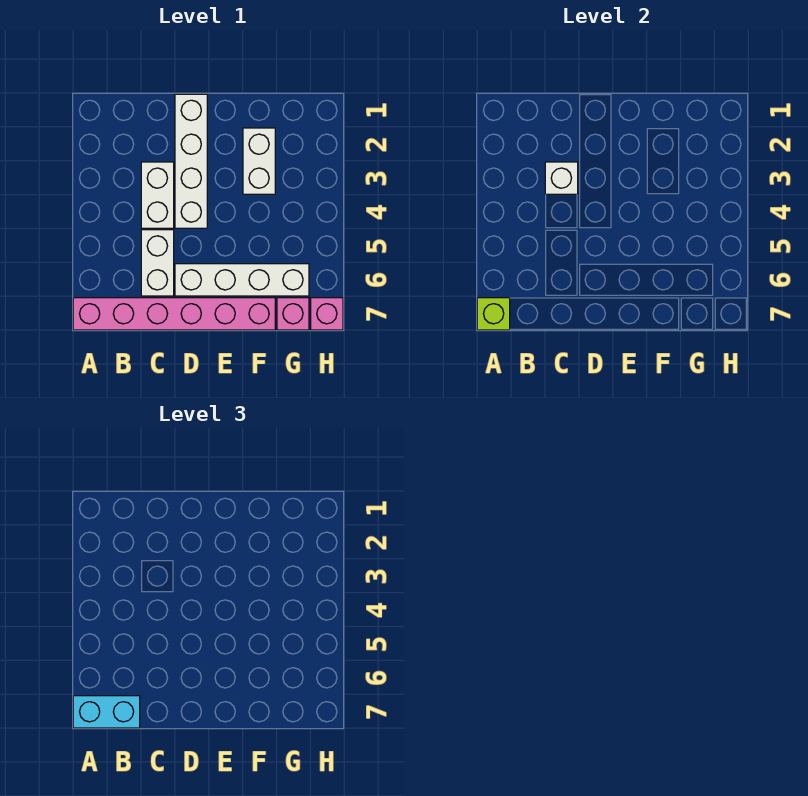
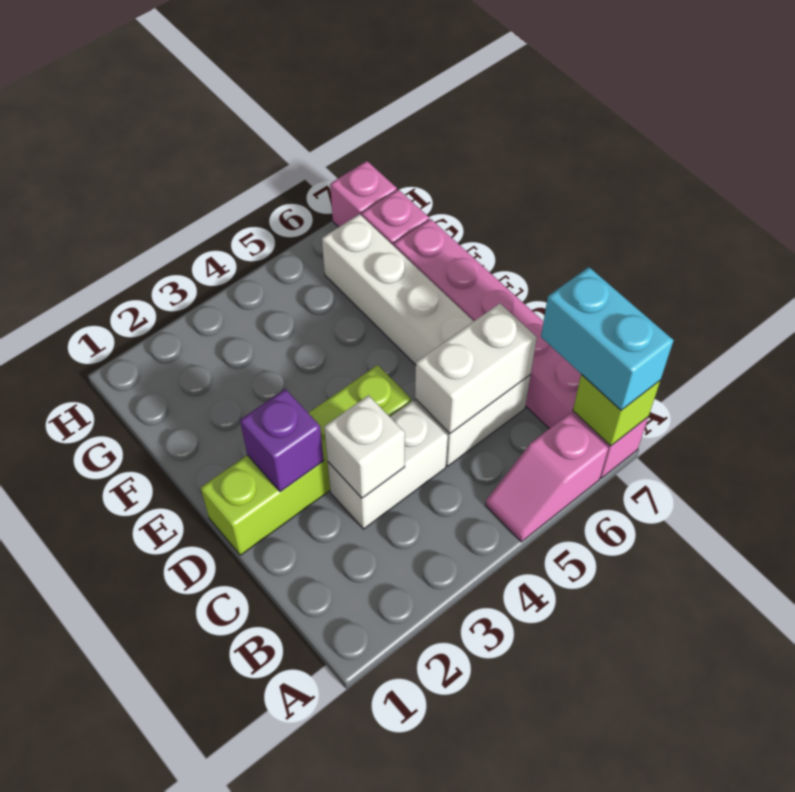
none -> pink 1x2 slope [486,413,608,542]
white 1x4 brick [175,94,207,228] -> lime 1x4 brick [201,365,411,555]
none -> purple 1x1 brick [240,389,324,492]
white 1x2 brick [243,128,275,194] -> white 1x2 brick moved to [415,303,537,433]

